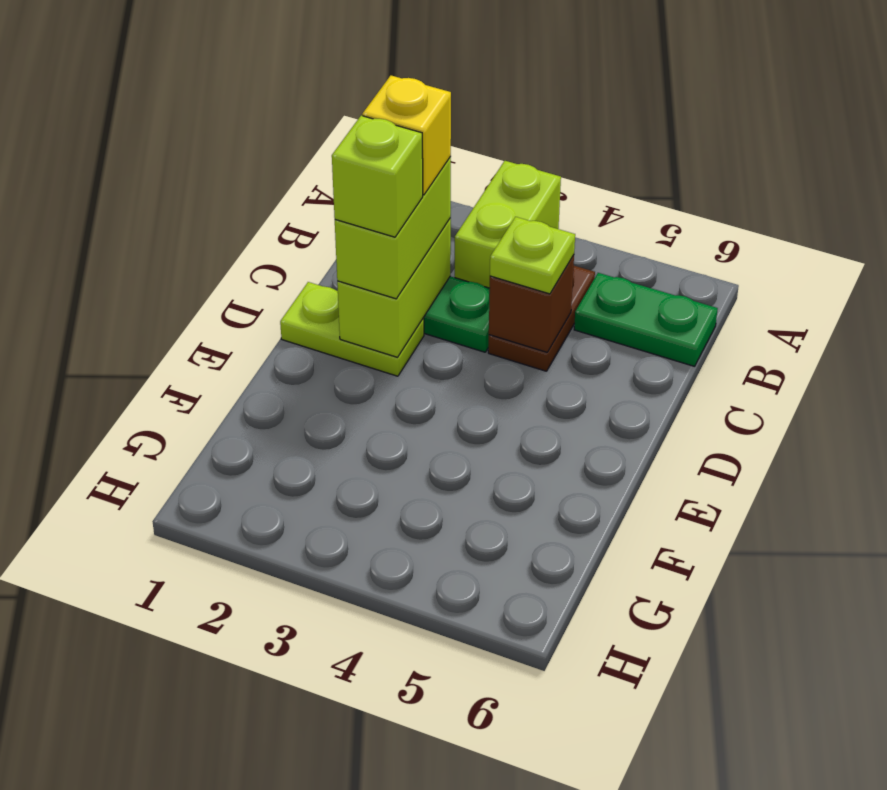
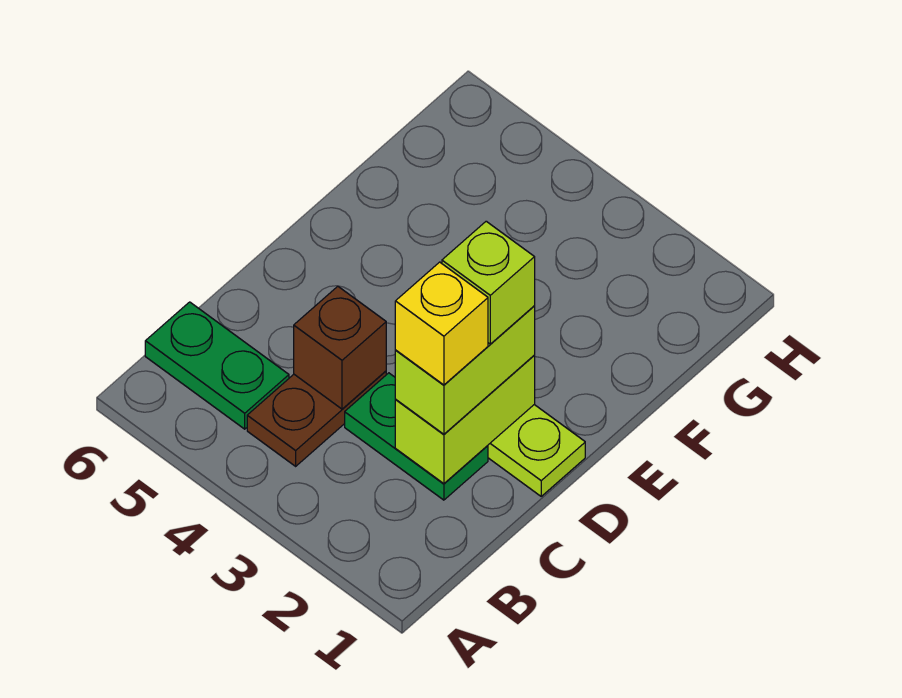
lime 1x2 brick [455,161,561,288] -> none
lime 1x1 plate [490,217,575,294] -> none

